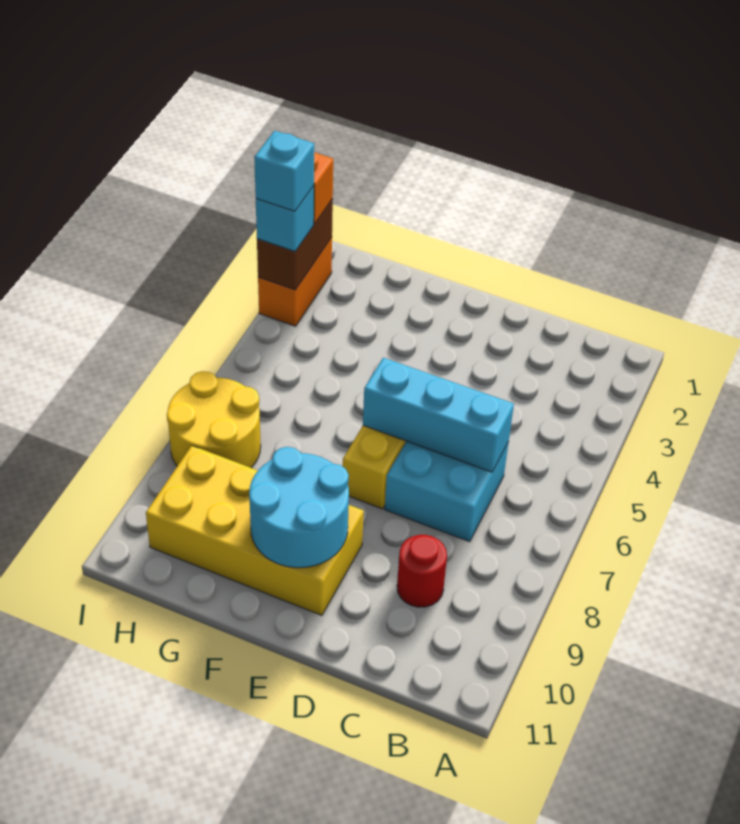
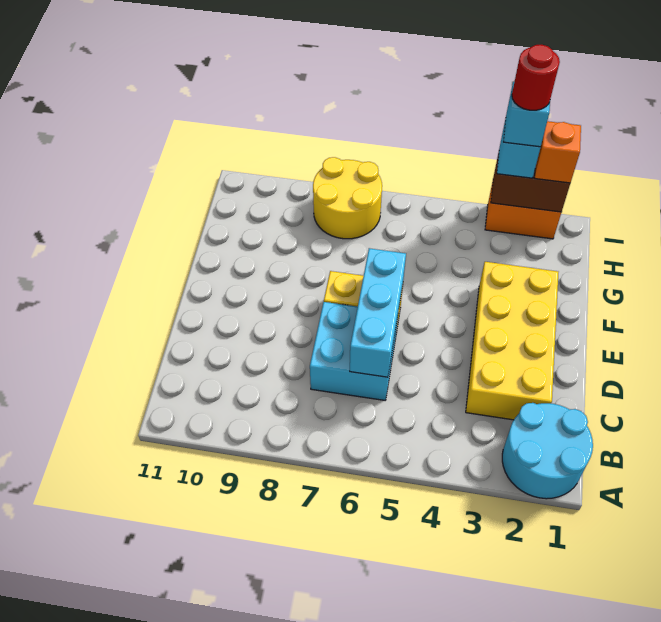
red 1x1 round brick [397,535,447,607] -> red 1x1 round brick moved to [512,45,560,110]
yellow 2x4 brick [146,446,364,615] -> yellow 2x4 brick moved to [466,262,558,420]
cyan 2x2 round brick [249,447,349,568] -> cyan 2x2 round brick moved to [502,403,593,499]

